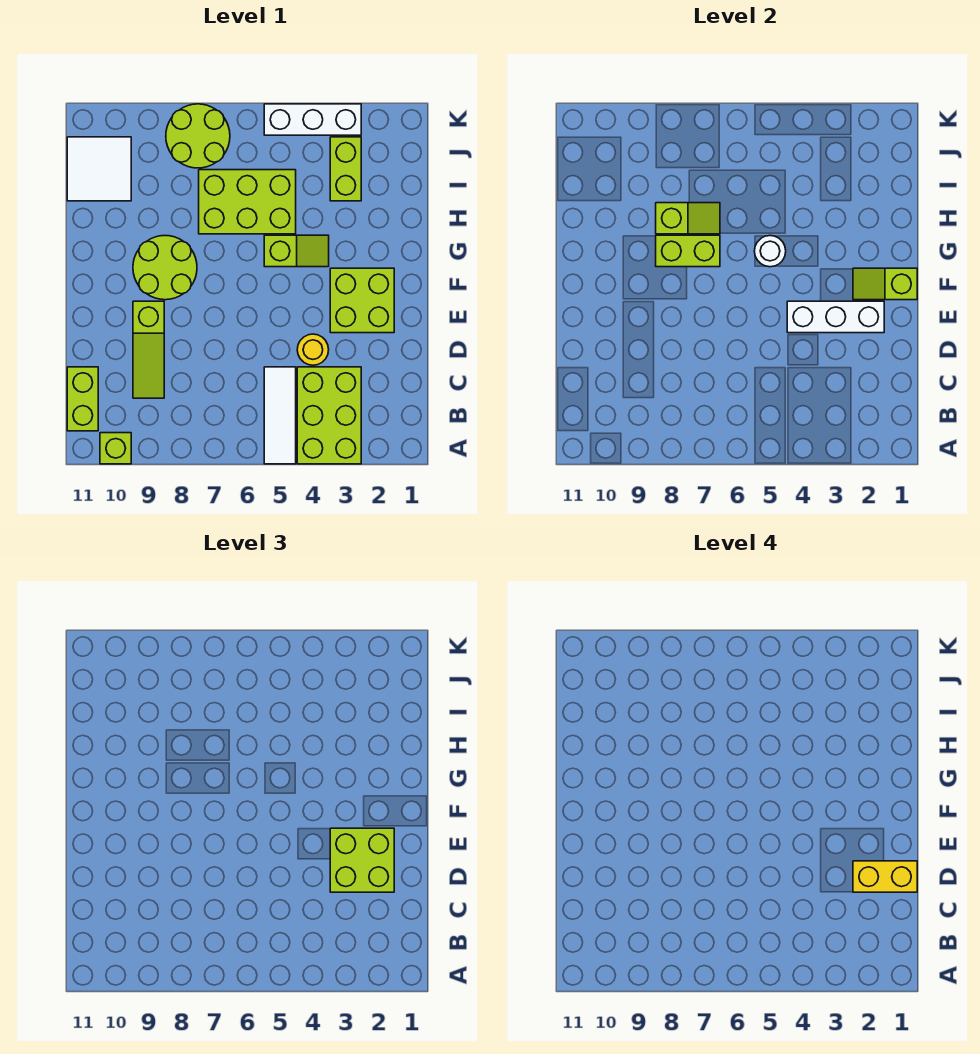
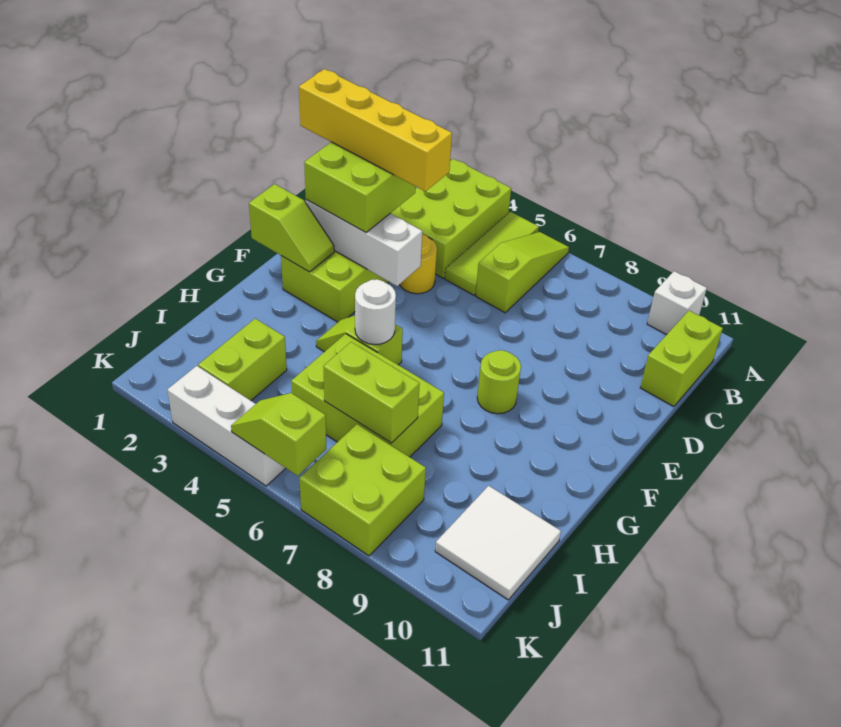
white 1x3 tile [264,367,296,464] -> lime 1x3 tile [445,212,539,295]
lime 1x1 brick [100,433,131,464] -> white 1x1 brick [647,271,707,335]
lime 1x3 slope [133,301,164,398] -> lime 1x3 slope moved to [475,232,569,313]
yellow 1x2 brick [853,861,917,892] -> yellow 1x4 brick [299,69,452,191]
lime 2x2 round brick [133,236,197,300] -> lime 1x1 round brick [477,350,521,414]
lime 1x2 brick [656,235,720,267] -> lime 1x2 brick moved to [323,342,420,443]
lime 1x2 slope [656,203,720,234] -> lime 1x2 slope moved to [231,393,326,476]
lime 2x2 round brick [166,104,230,168] -> lime 2x2 brick [300,424,426,556]

